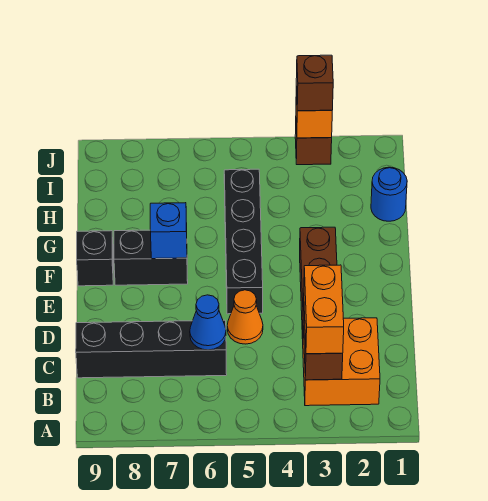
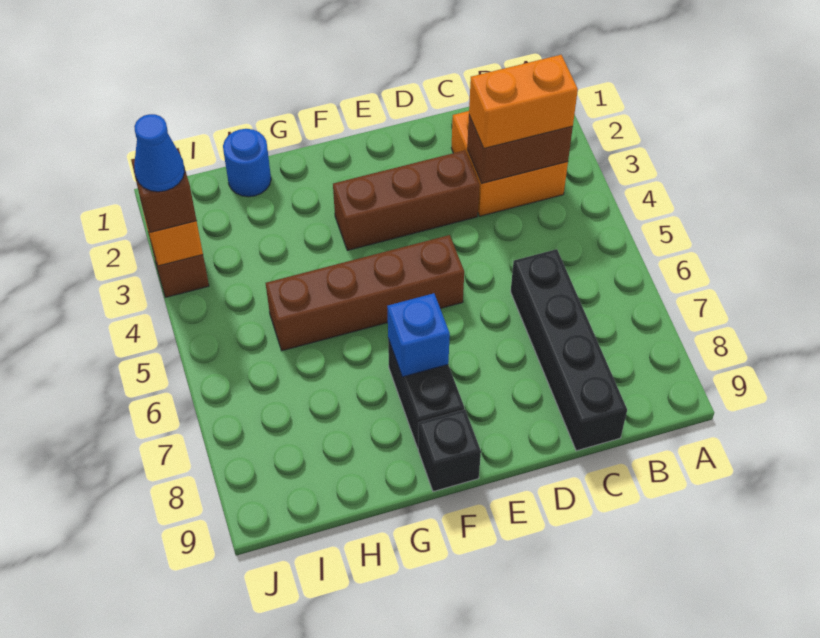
blue 1x1 cone [190,295,226,350] -> blue 1x1 cone moved to [134,114,185,192]
orange 1x1 cone [227,290,263,344] -> none
black 1x4 brick [224,169,263,314] -> brown 1x4 brick [266,235,464,351]

